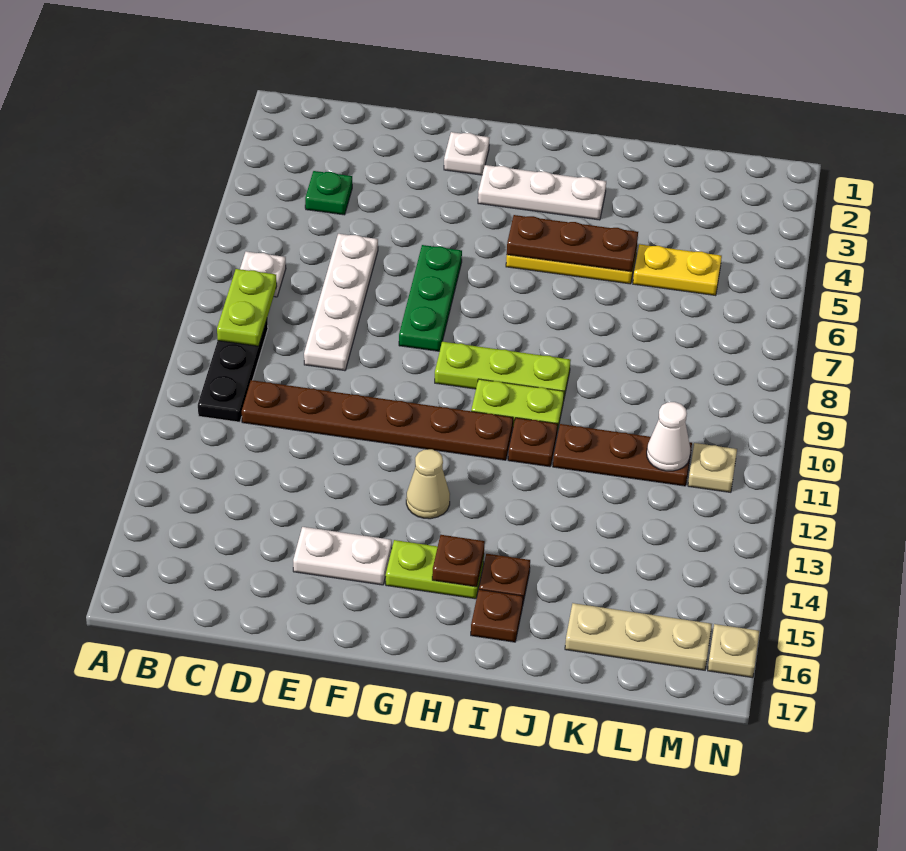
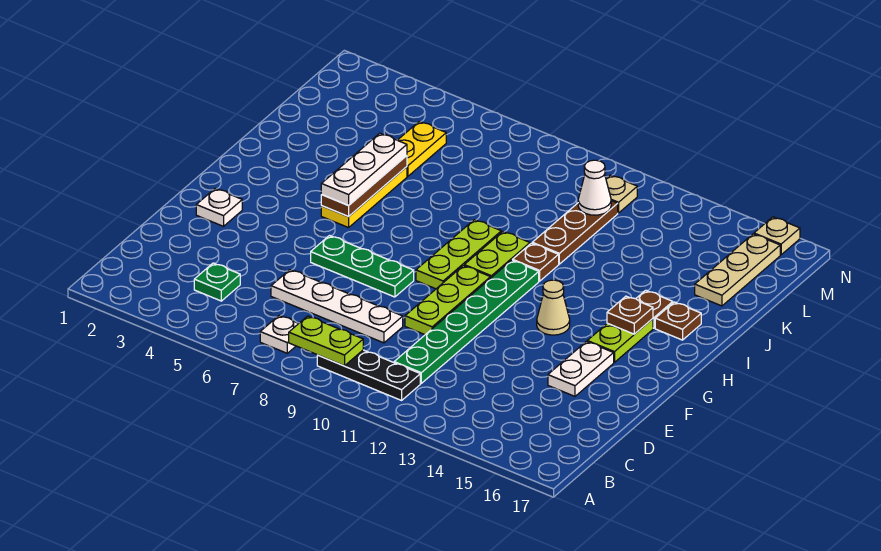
brown 1x6 plate [242,380,513,460] -> green 1x6 plate [394,260,539,383]
none -> lime 1x3 plate [405,266,491,335]
white 1x3 plate [478,165,606,220] -> white 1x3 plate moved to [321,133,407,205]

